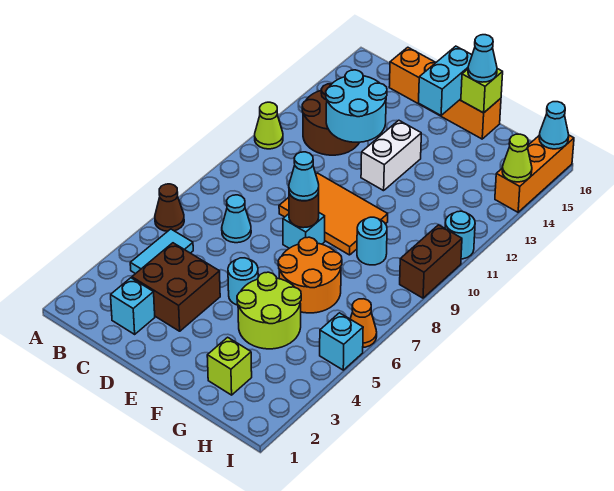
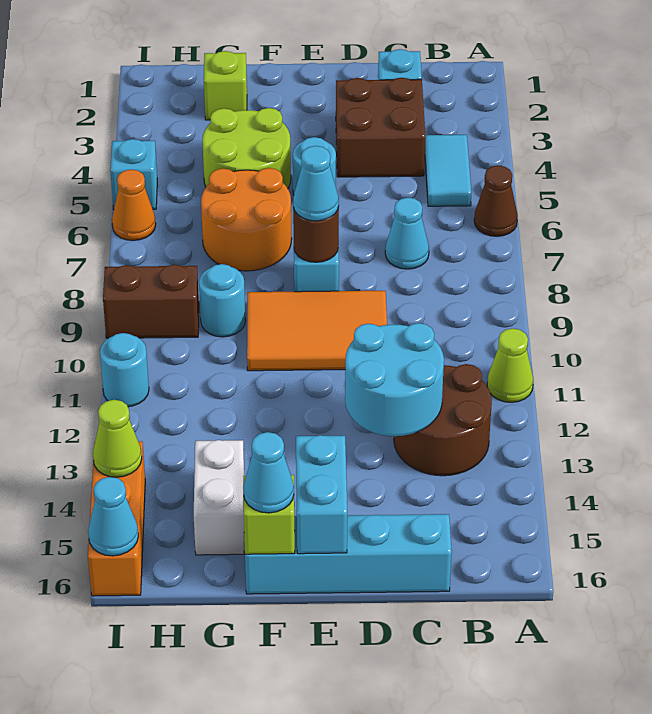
orange 1x4 brick [389,47,501,139] -> cyan 1x4 brick [245,514,452,594]
white 1x2 brick [361,120,421,191] -> white 1x2 brick moved to [194,440,244,555]
brown 1x2 brick [400,225,462,298] -> brown 1x2 brick turned to [103,265,199,338]

